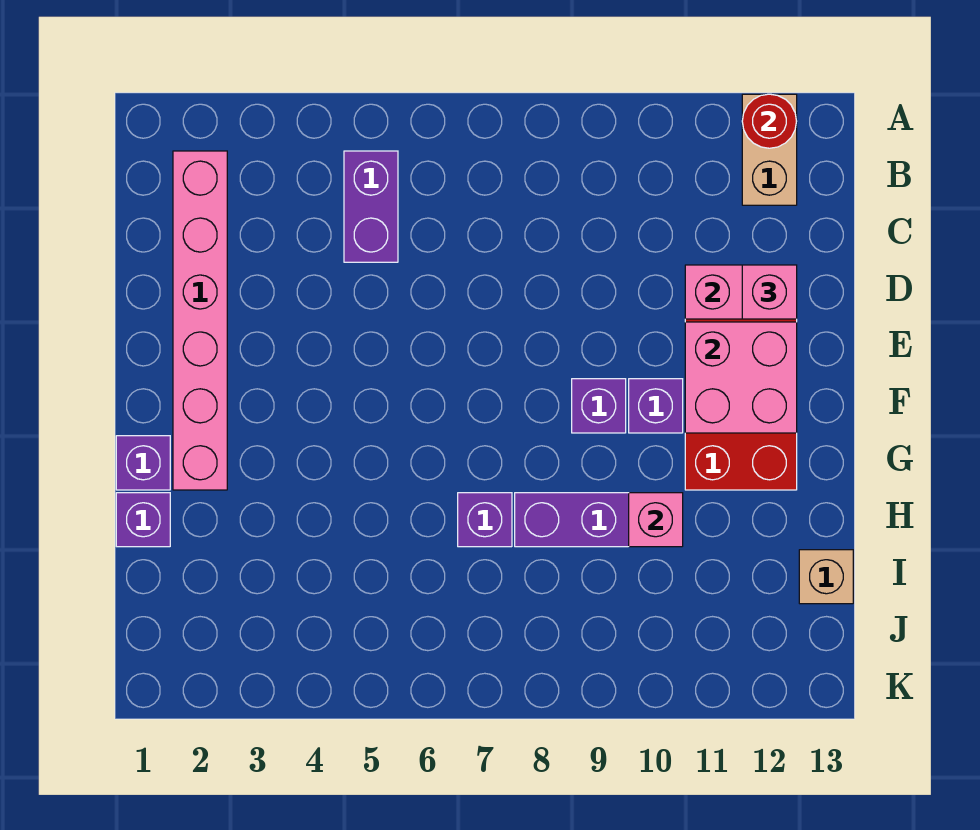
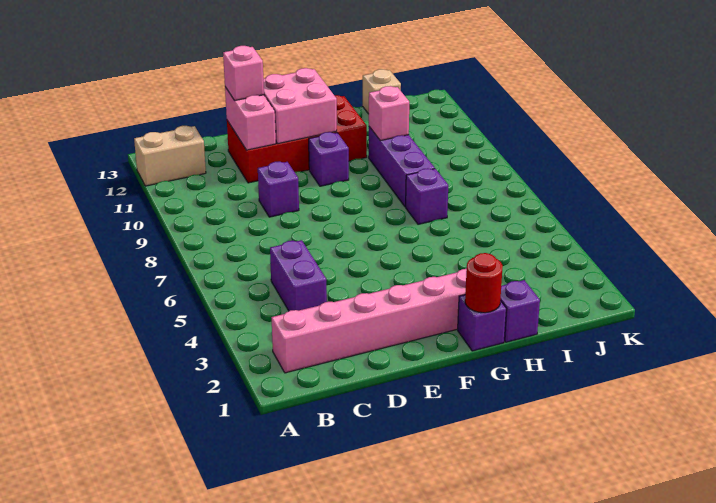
red 1x1 round brick [742,94,797,148] -> red 1x1 round brick moved to [465,253,503,313]
purple 1x2 brick [344,151,398,262] -> purple 1x2 brick turned to [270,240,327,311]
purple 1x1 brick [572,379,626,433] -> purple 1x1 brick moved to [258,161,299,217]

